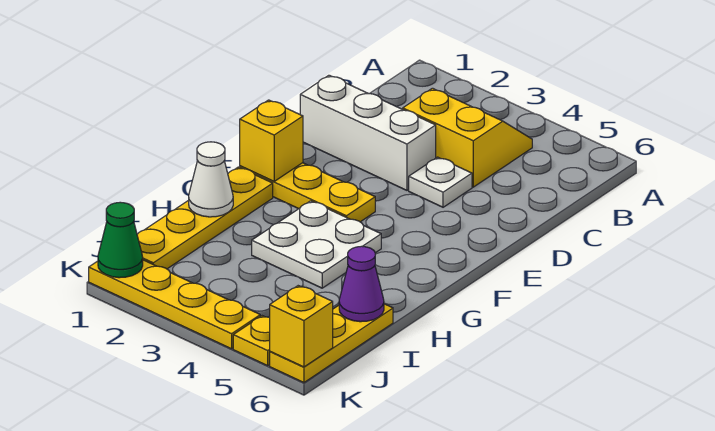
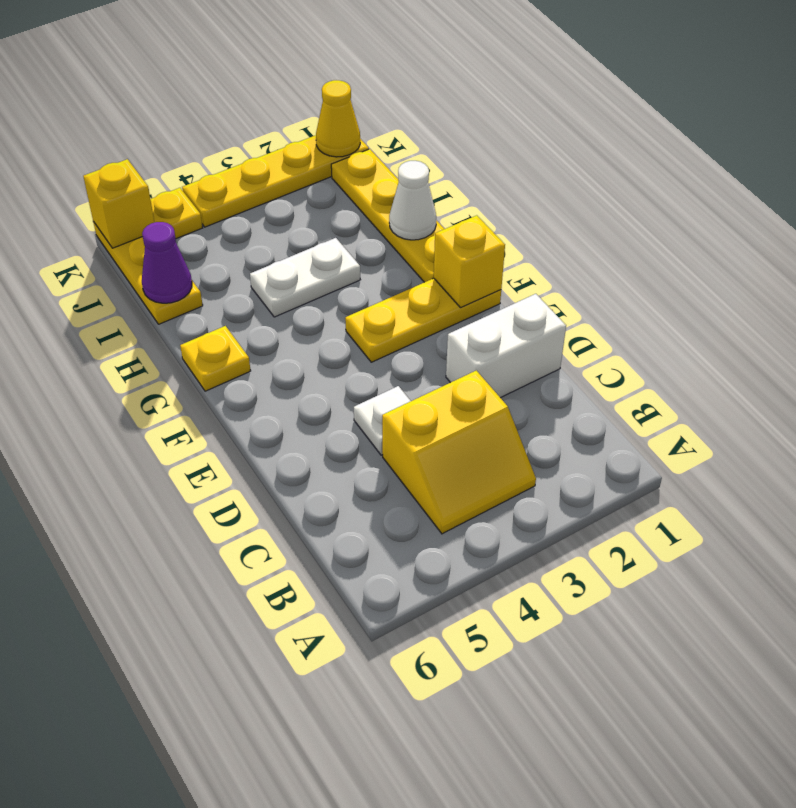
white 1x3 brick [300,75,436,190] -> white 1x2 brick [446,294,566,398]
white 2x2 plate [252,201,381,288] -> white 1x2 plate [250,238,360,317]
none -> yellow 1x1 plate [180,326,251,391]
green 1x1 cone [98,202,143,278] -> yellow 1x1 cone [316,80,360,157]

